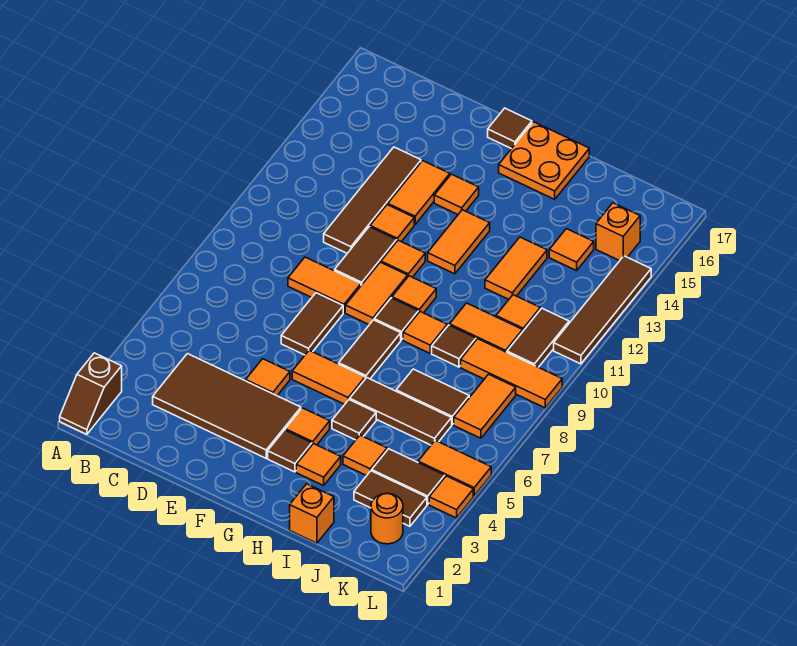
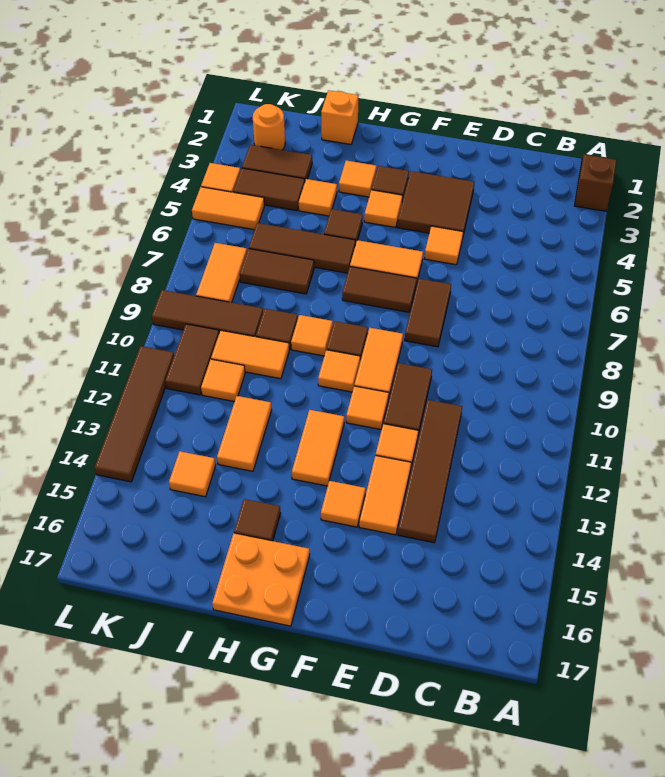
brown 2x4 tile [153,354,301,458] -> brown 2x2 tile [397,171,474,235]
orange 1x2 tile [288,257,361,313] -> none
brown 1x1 tile [488,108,532,149] -> brown 1x1 tile moved to [234,499,281,541]
brown 1x2 tile [339,320,401,379] -> brown 1x2 tile turned to [342,267,417,312]
orange 1x3 tile [461,339,562,408] -> brown 1x3 tile [152,290,263,337]
orange 1x1 brick [596,203,640,261] -> none

